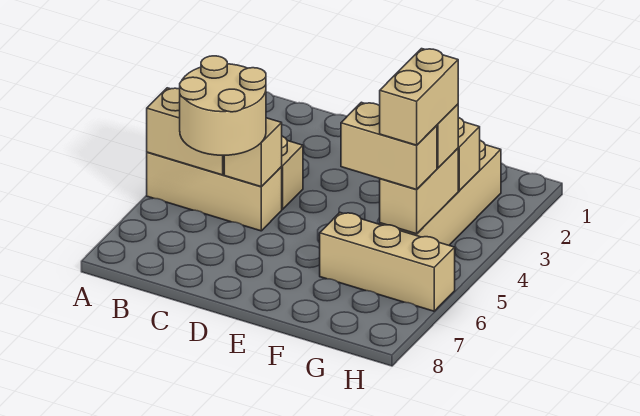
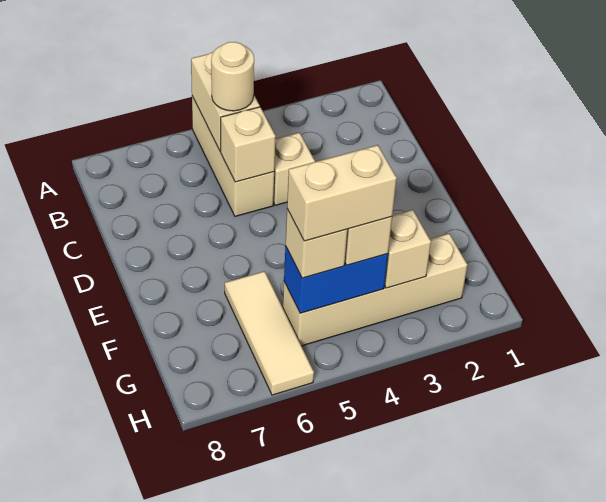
tan 2x2 round brick [180,56,266,155] -> tan 1x1 round brick [211,42,254,111]
tan 1x2 brick [341,102,437,189] -> tan 1x1 brick [286,209,347,278]
tan 1x3 brick [320,213,455,311] -> tan 1x3 tile [225,271,314,395]
tan 1x2 brick [380,148,458,234] -> blue 1x2 brick [284,246,388,313]

